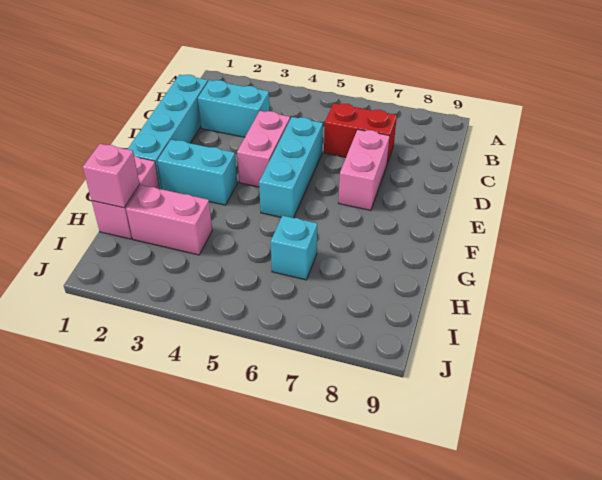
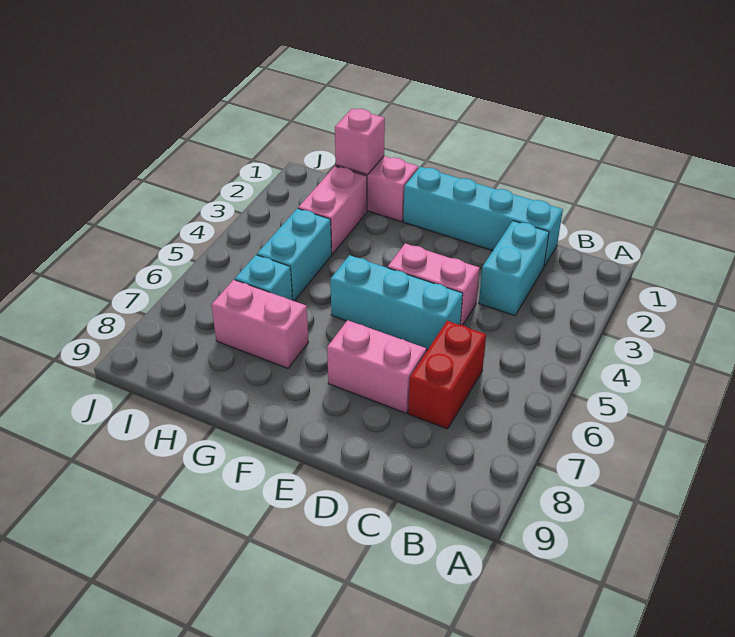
cyan 1x2 brick [157,140,237,205] -> cyan 1x2 brick moved to [257,208,332,301]
none -> pink 1x2 brick [211,280,308,368]

